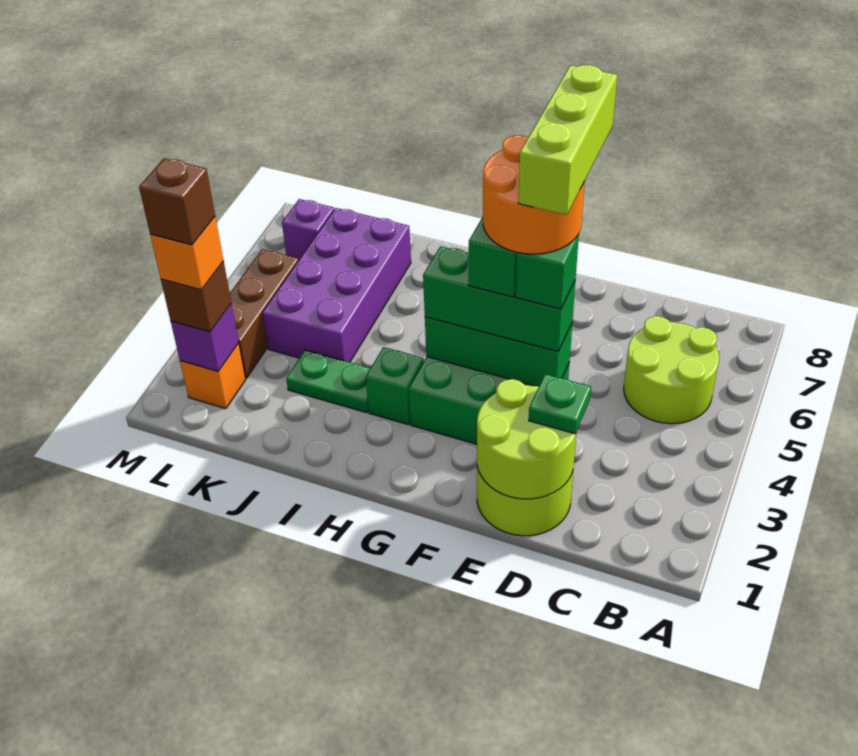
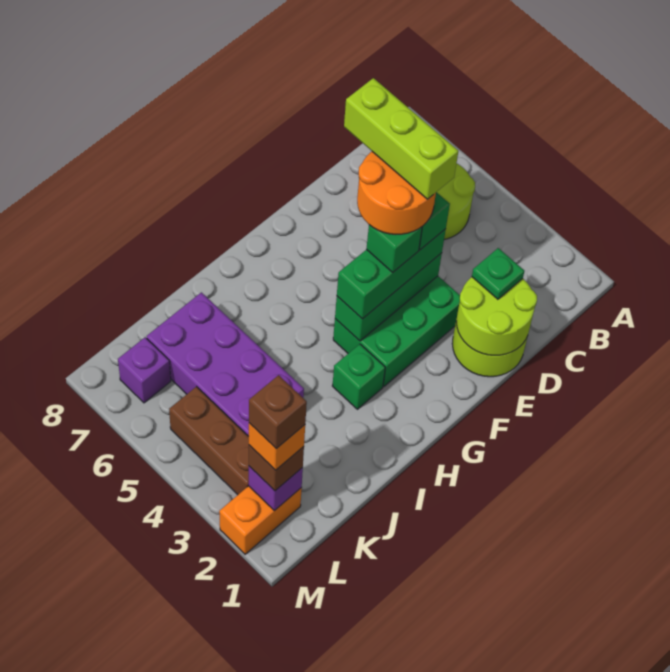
green 1x2 plate [286,350,370,413] -> none
orange 1x1 brick [180,343,246,409] -> orange 1x2 brick [219,486,302,554]

